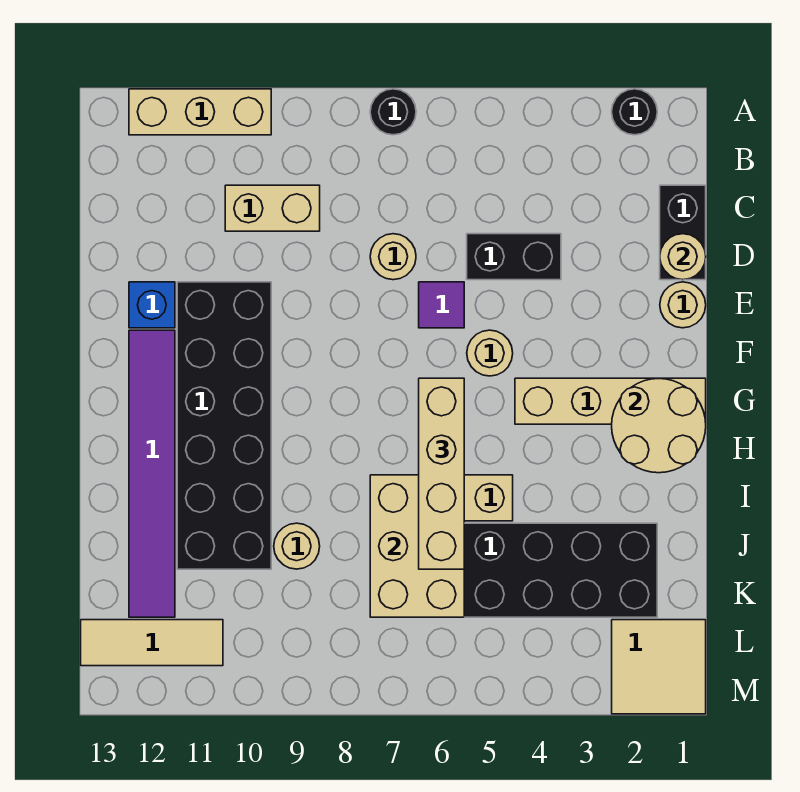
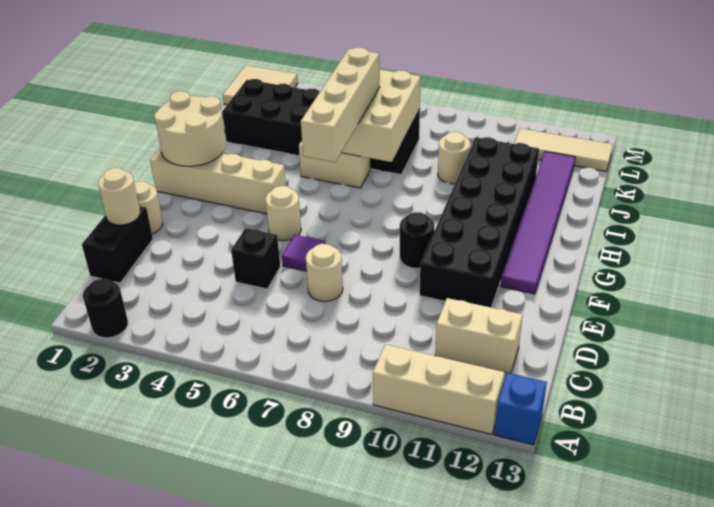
black 1x1 round brick [370,89,416,135] -> black 1x1 round brick moved to [400,212,434,269]
tan 1x2 brick [225,185,320,231] -> tan 1x2 brick moved to [435,298,523,373]
black 1x2 brick [467,234,561,280] -> black 1x1 brick [231,228,280,289]
blue 1x1 brick [129,282,175,328] -> blue 1x1 brick moved to [494,373,547,445]

